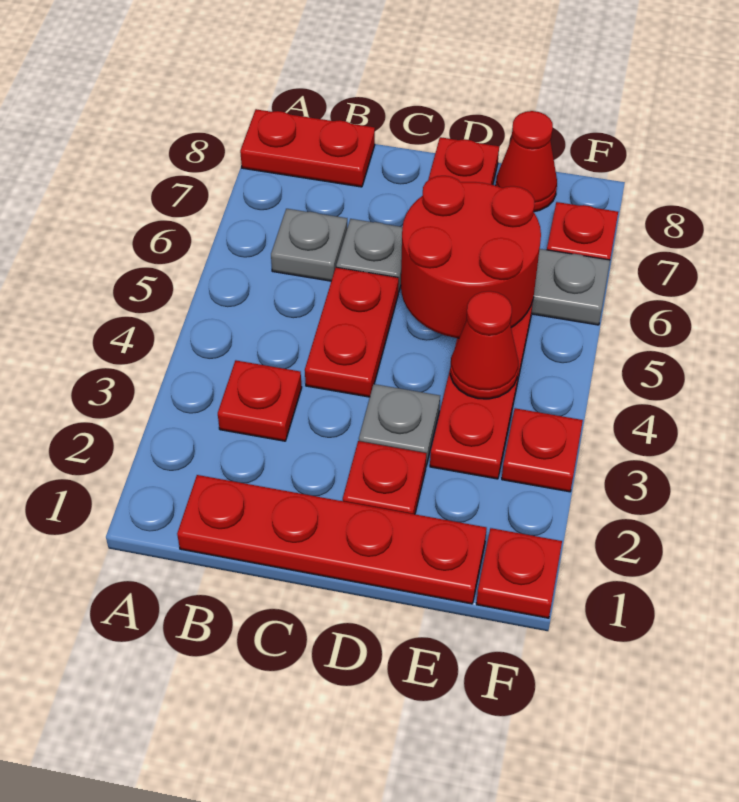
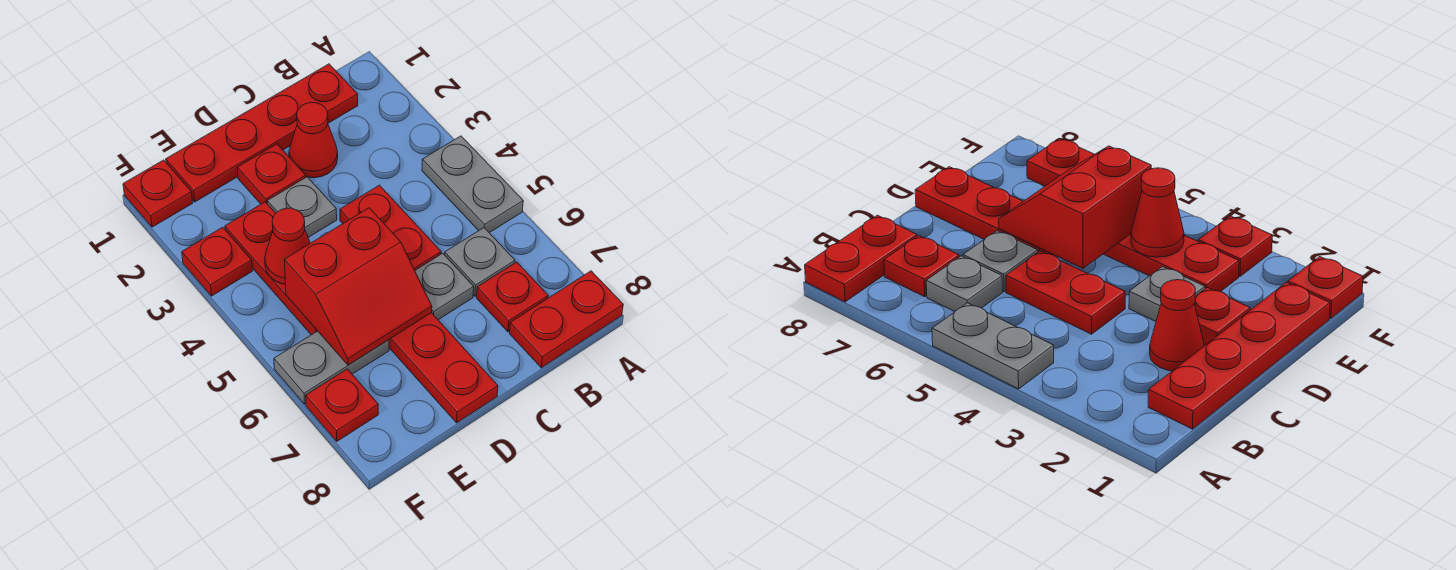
none -> grey 1x2 plate [422,136,523,233]
red 1x1 plate [218,360,302,441] -> red 1x1 plate moved to [477,262,548,332]
red 2x2 round brick [401,176,541,338] -> red 2x2 slope [284,208,432,365]
red 1x1 cone [496,111,557,212] -> red 1x1 cone moved to [289,102,338,178]

